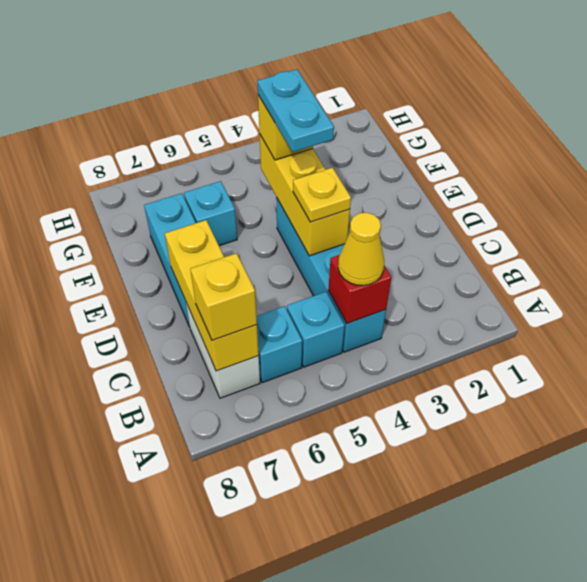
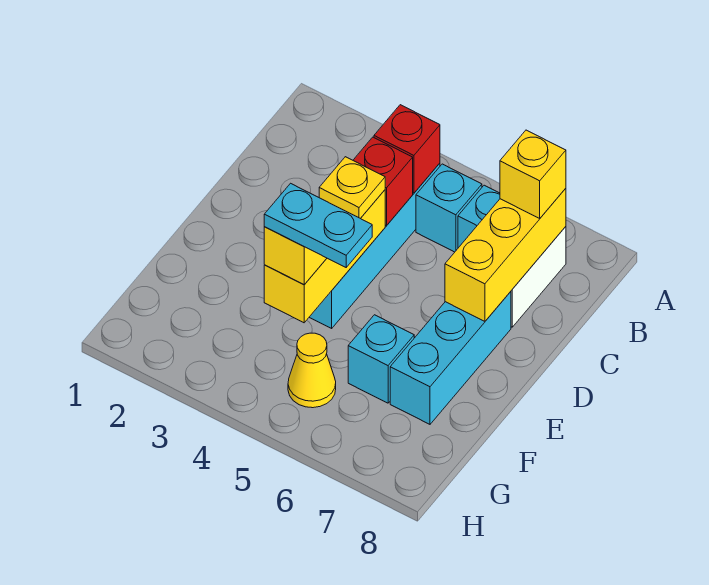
yellow 1x1 cone [338,213,384,286] -> yellow 1x1 cone moved to [288,333,336,408]
none -> red 1x1 brick [353,137,413,226]
cyan 1x2 plate [257,69,334,152] -> cyan 1x2 plate turned to [264,183,372,267]

